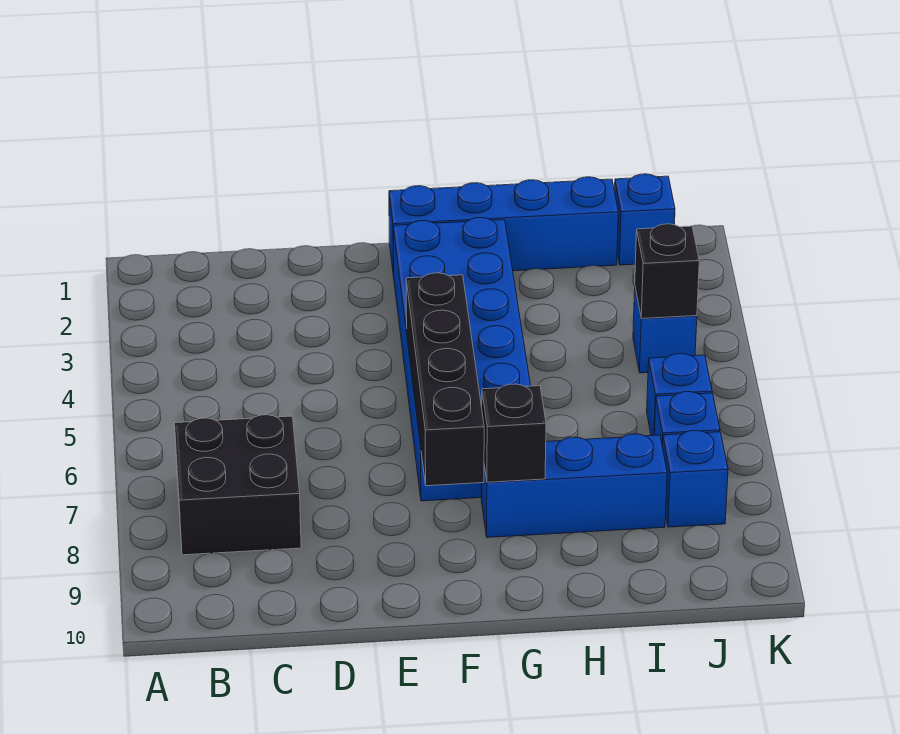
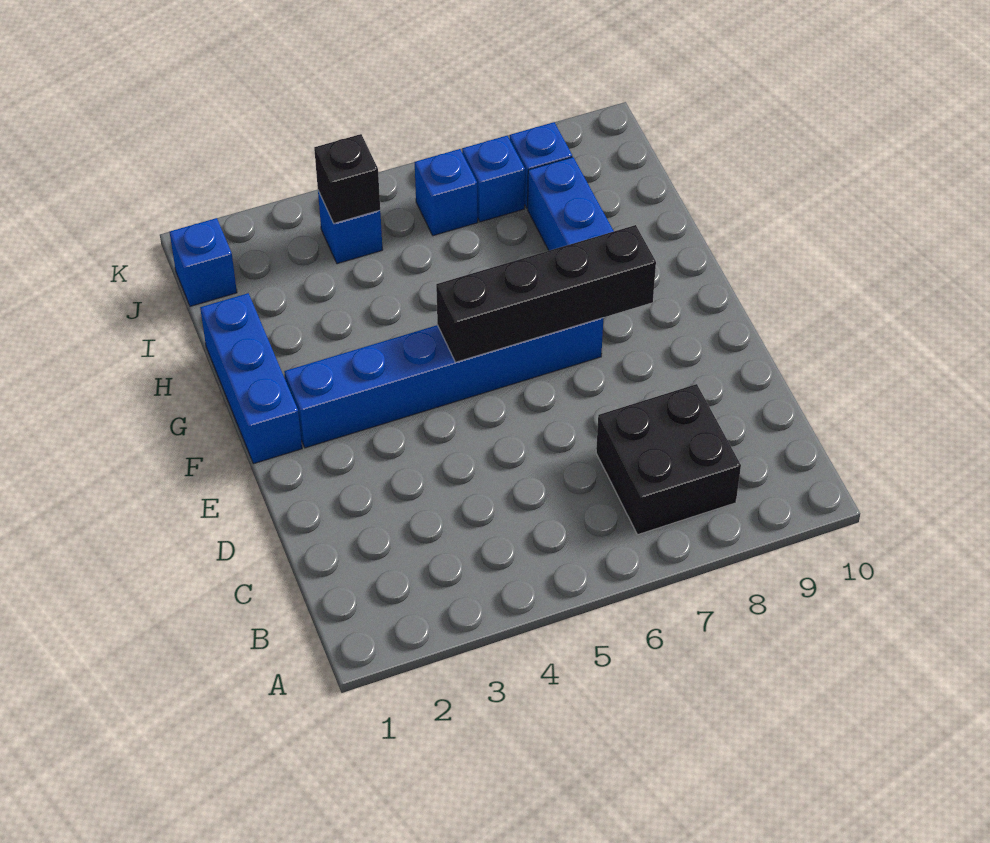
blue 1x4 brick [389,177,618,277] -> blue 1x3 brick [200,293,302,464]
blue 2x6 brick [393,218,531,501] -> blue 1x6 brick [284,318,603,448]
black 1x1 brick [482,384,546,482] -> none

